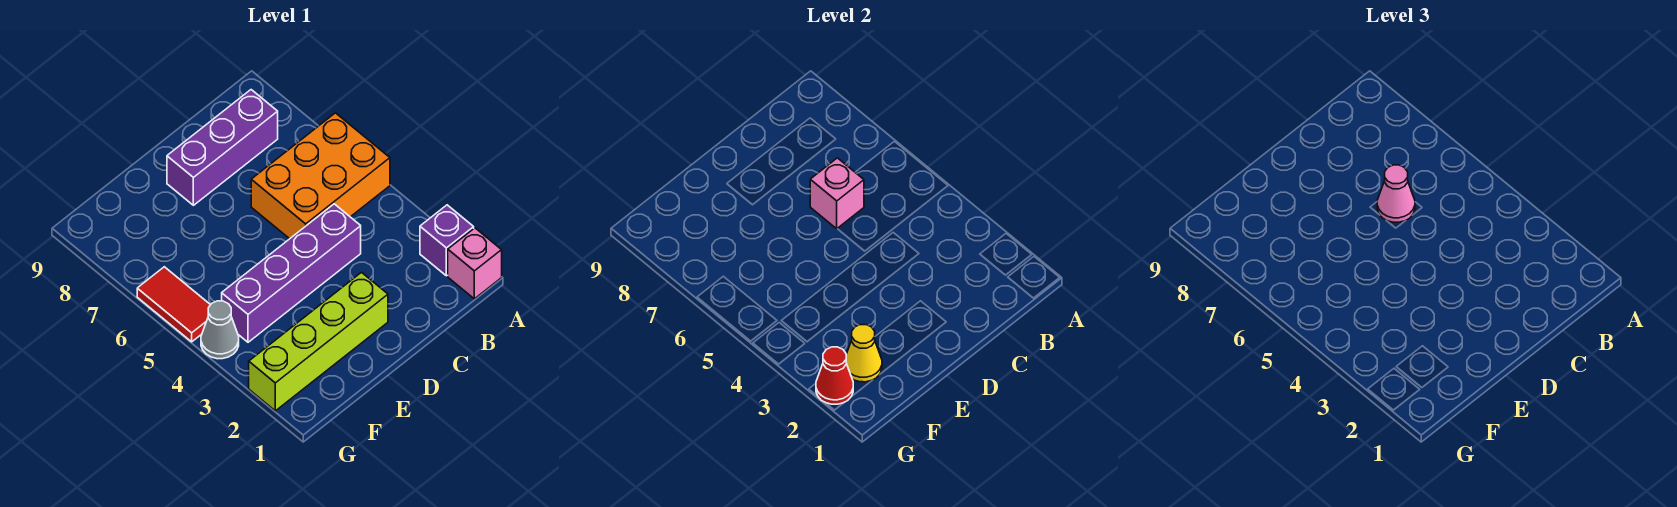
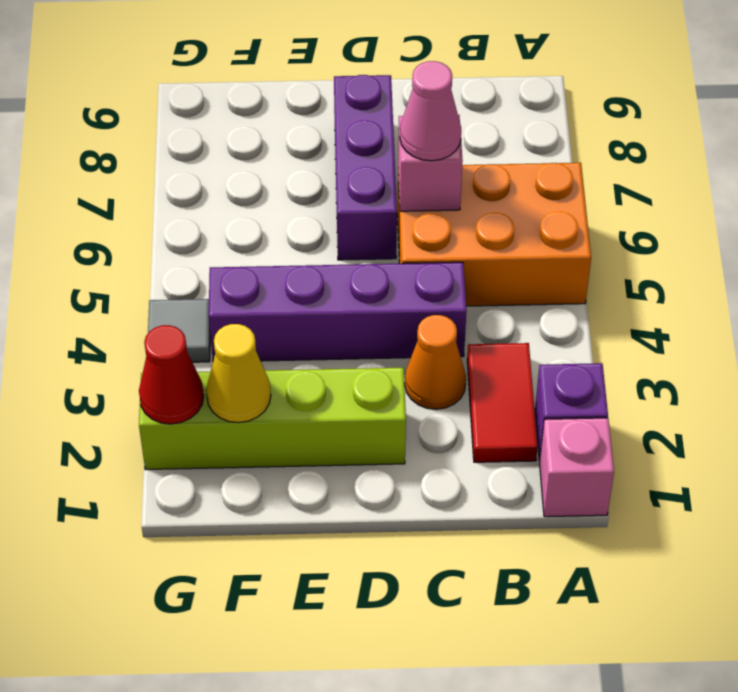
purple 1x3 brick [167,90,278,205] -> purple 1x3 brick turned to [334,75,397,260]
none -> orange 1x1 cone [405,315,466,409]
grey 1x1 cone [201,301,239,359] -> grey 1x1 tile [148,299,210,362]
red 1x2 tile [137,267,210,342] -> red 1x2 tile moved to [467,343,538,462]

